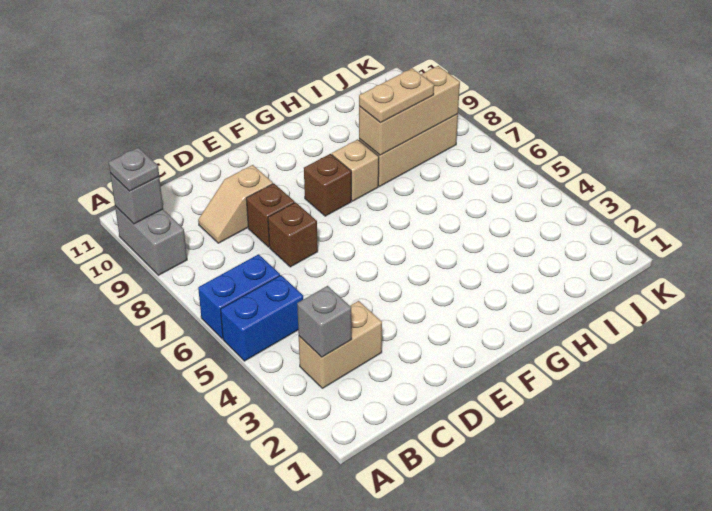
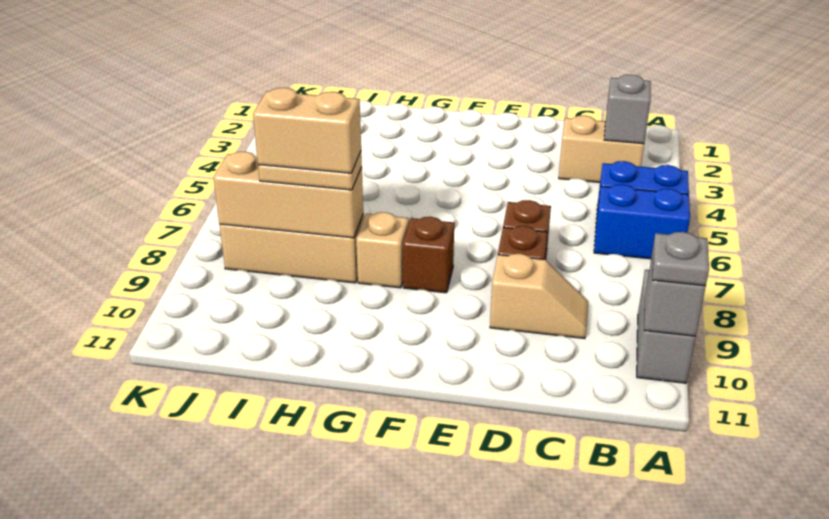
none -> tan 1x2 brick [253,88,361,173]

